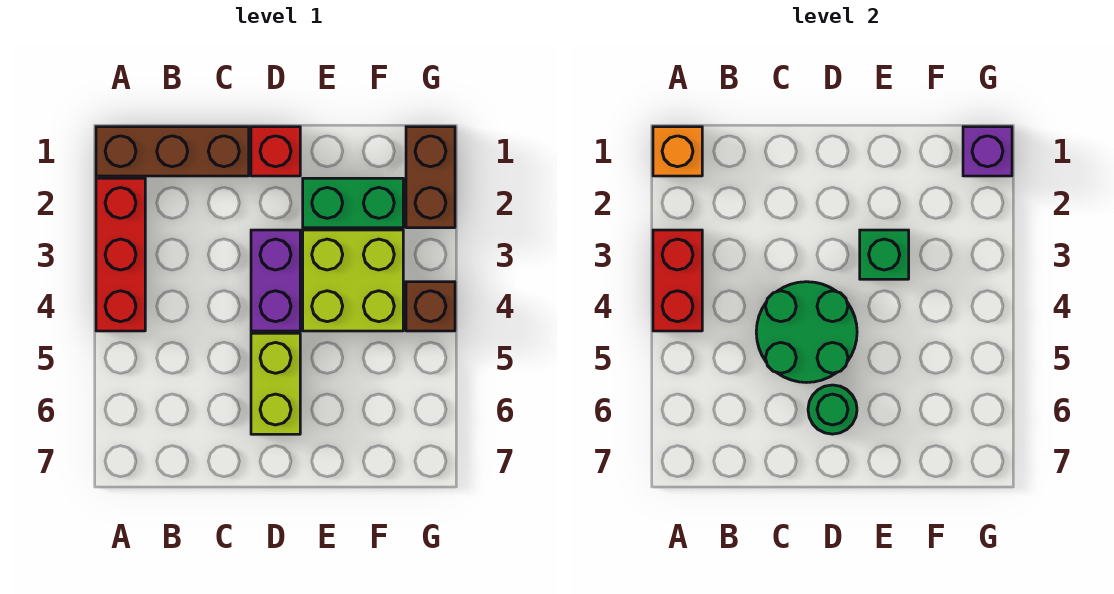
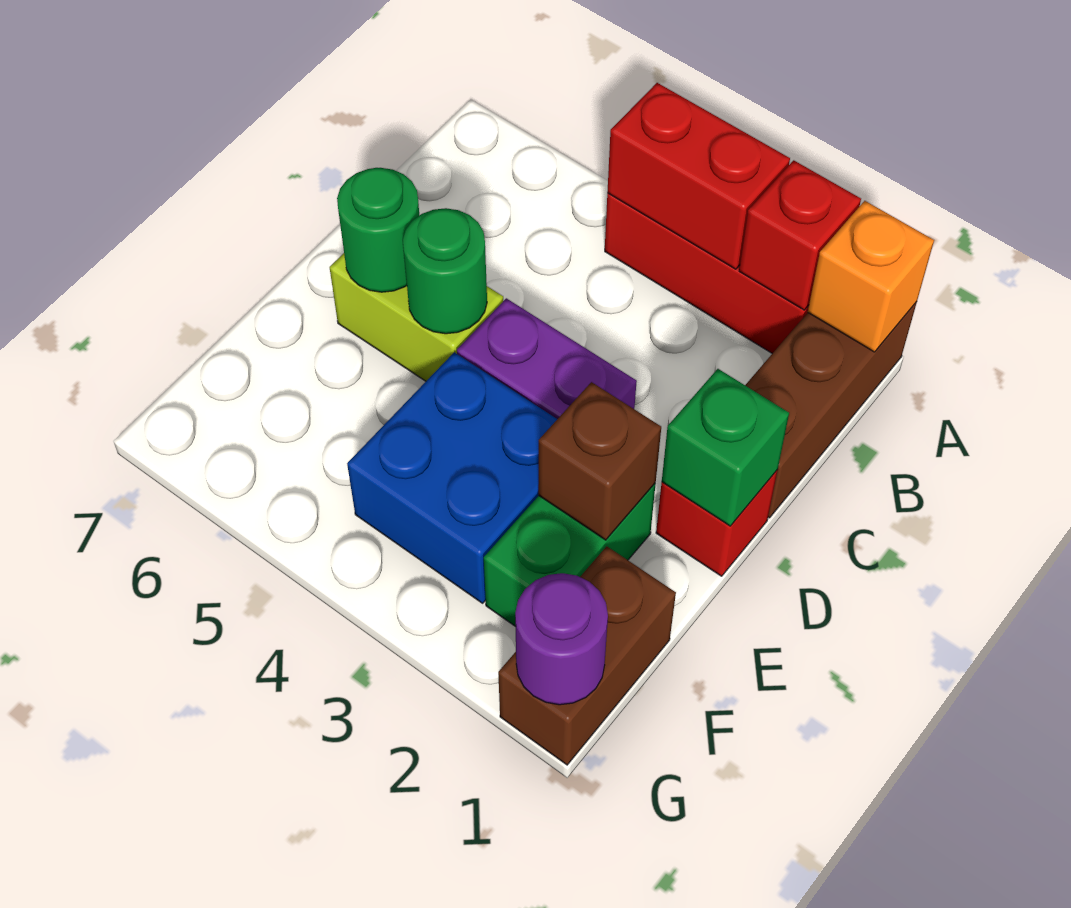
none -> red 1x1 brick [739,160,861,310]
green 2x2 round brick [756,282,857,383] -> green 1x1 round brick [403,208,487,334]
lime 2x2 brick [303,230,403,331] -> blue 2x2 brick [347,352,557,603]
green 1x1 brick [860,230,909,279] -> green 1x1 brick moved to [662,369,789,526]
brown 1x2 brick [406,127,455,228] -> brown 1x2 brick turned to [498,546,676,765]
purple 1x1 brick [963,127,1012,176] -> purple 1x1 round brick [515,573,608,705]
brown 1x1 brick [406,282,455,331] -> brown 1x1 brick moved to [538,382,661,540]

